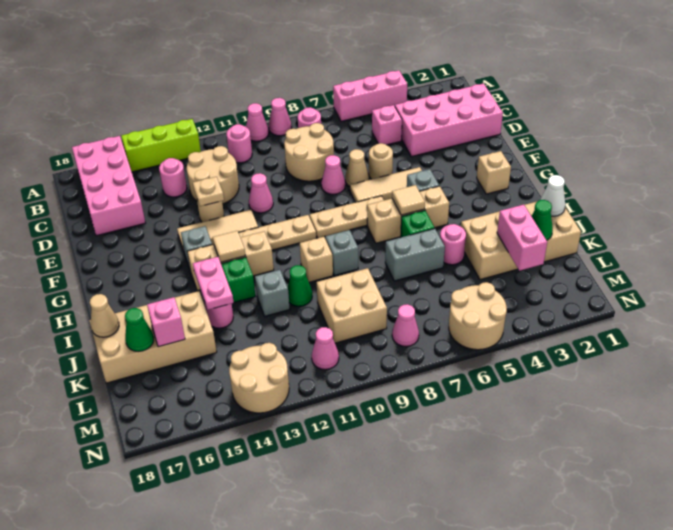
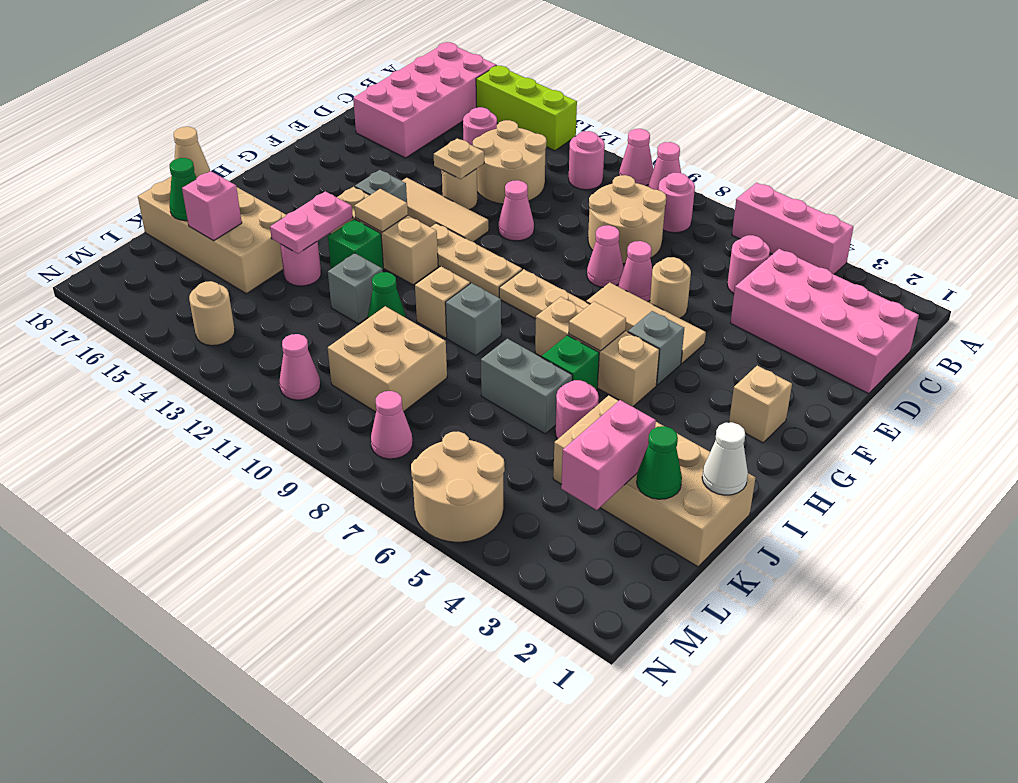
pink 1x1 brick [372,105,402,145] -> pink 1x1 round brick [727,235,770,294]
tan 1x1 cone [345,149,369,186] -> pink 1x1 cone [618,241,653,302]
tan 2x2 round brick [229,343,289,413] -> tan 1x1 round brick [189,281,235,346]

